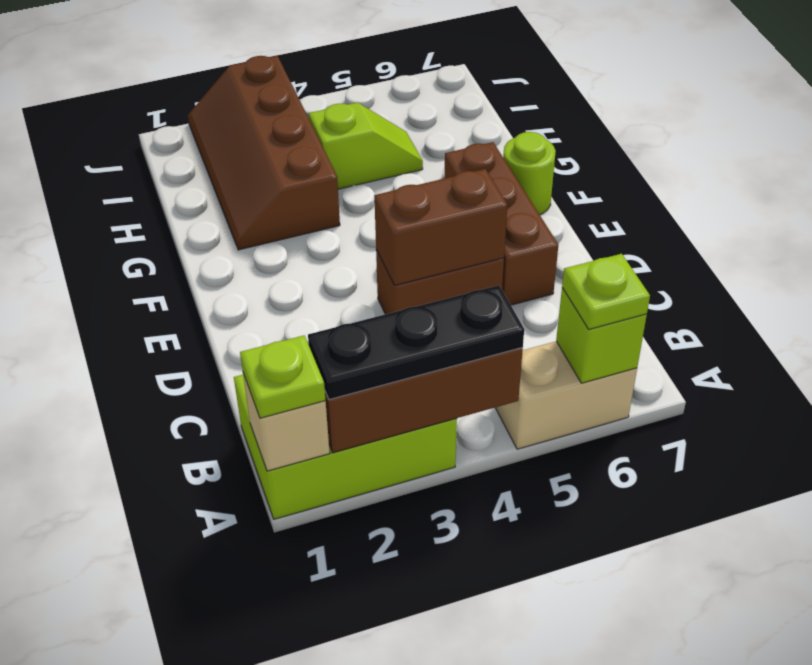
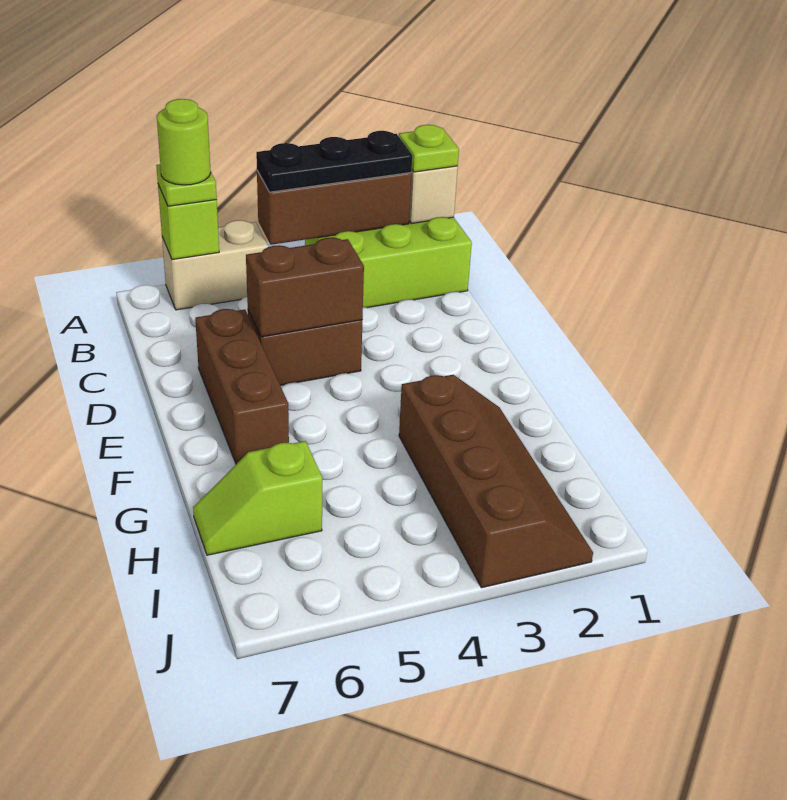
lime 1x1 round brick [503,132,556,215] -> lime 1x1 round brick moved to [157,99,211,185]
lime 1x2 slope [309,102,423,189] -> lime 1x2 slope moved to [193,441,322,555]

